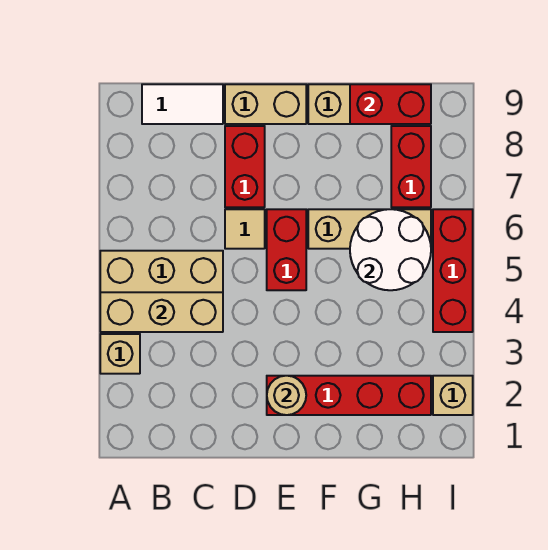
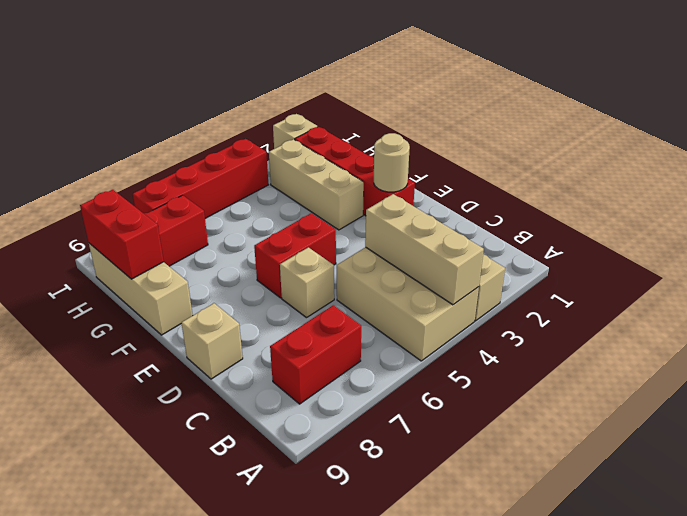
white 1x2 tile [142,84,223,124] -> none
tan 1x1 tile [225,209,265,249] -> tan 1x1 brick [280,247,334,318]
red 1x2 brick [225,126,265,207] -> red 1x2 brick moved to [270,305,361,404]
tan 1x2 brick [225,84,306,124] -> tan 1x1 brick [181,303,243,379]
tan 1x3 brick [308,209,431,249] -> tan 1x3 brick moved to [269,139,364,230]
white 2x2 round brick [350,209,431,290] -> none
red 1x3 brick [433,209,473,332] -> red 1x4 brick [133,139,268,219]

